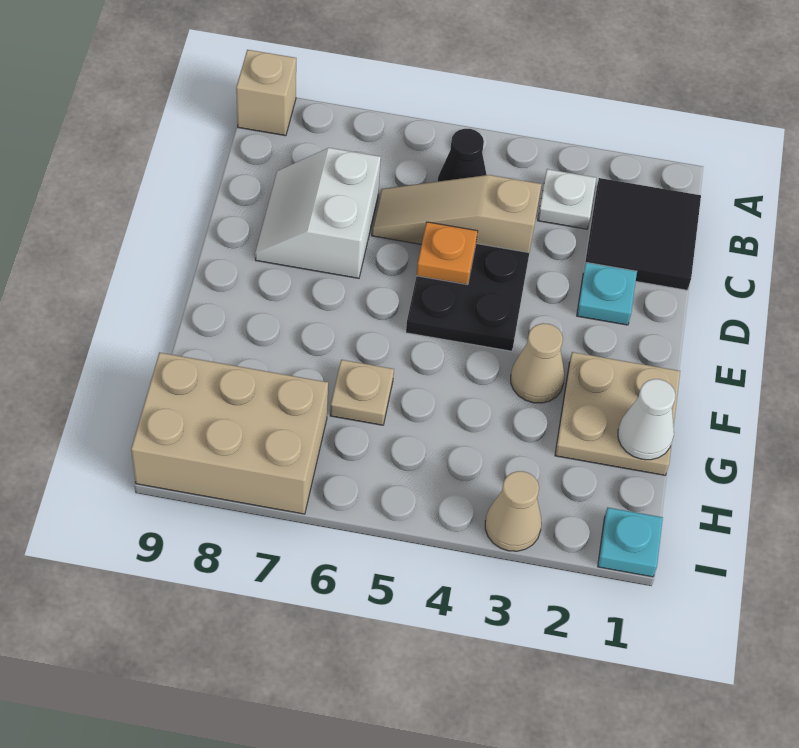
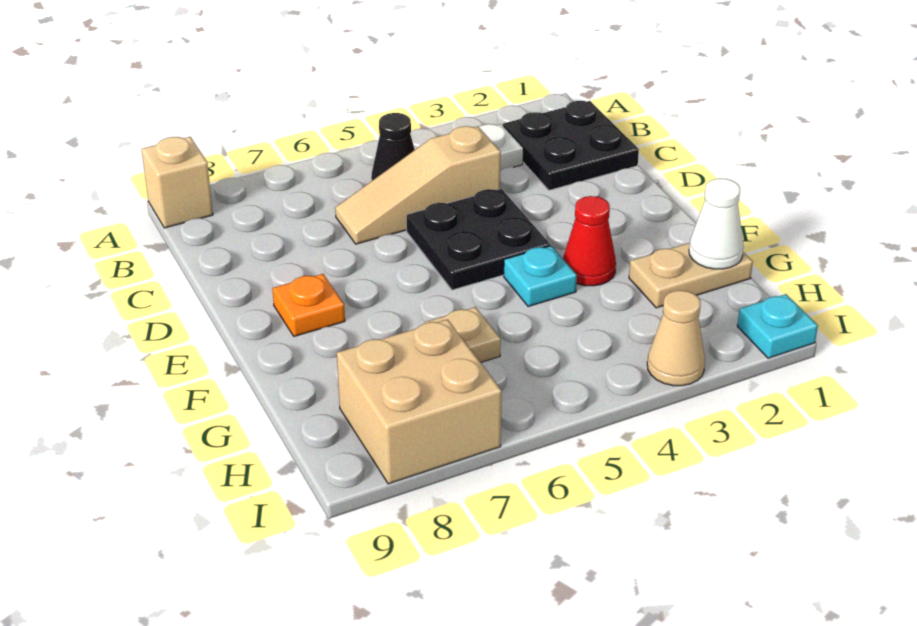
black 2x2 tile [584,178,701,290] -> black 2x2 plate [503,101,639,190]
white 2x2 slope [255,148,381,278] -> none
cyan 1x1 plate [577,263,637,325] -> cyan 1x1 plate moved to [504,246,577,307]
orange 1x1 plate [416,222,478,285] -> orange 1x1 plate moved to [272,274,345,336]
tan 2x2 plate [555,352,680,475] -> tan 1x2 plate [629,243,753,308]
tan 1x1 cone [511,323,564,403] -> red 1x1 cone [563,196,616,286]
tan 2x3 brick [131,353,328,514] -> tan 2x2 brick [337,319,502,484]

